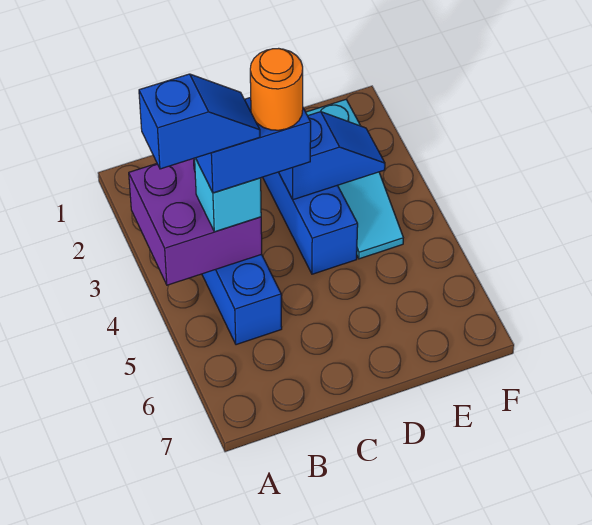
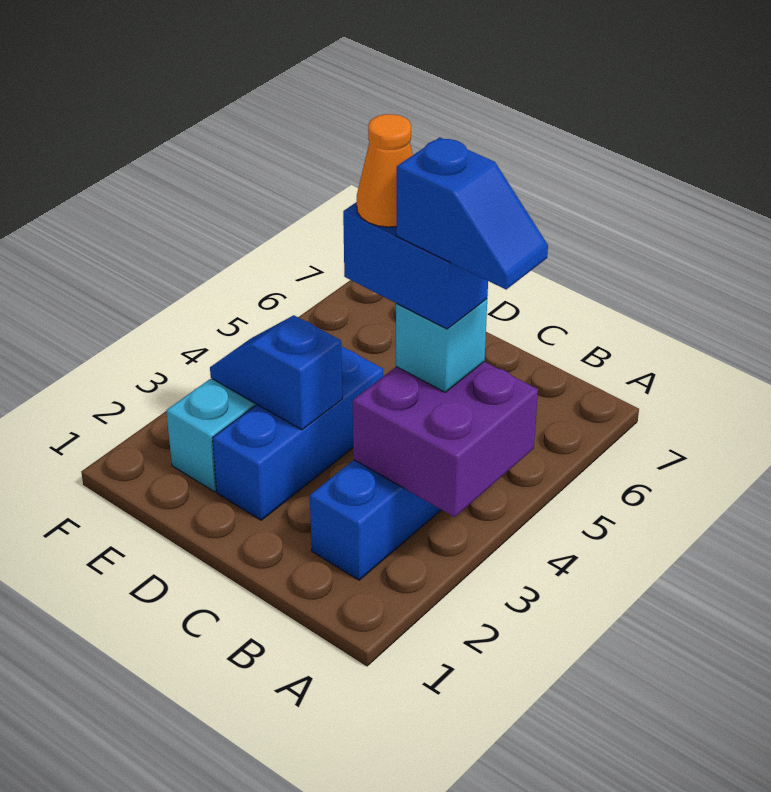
blue 1x2 slope [139,74,260,169] -> blue 1x2 slope turned to [396,137,548,289]
orange 1x1 round brick [250,48,303,130] -> orange 1x1 cone [357,114,413,227]

